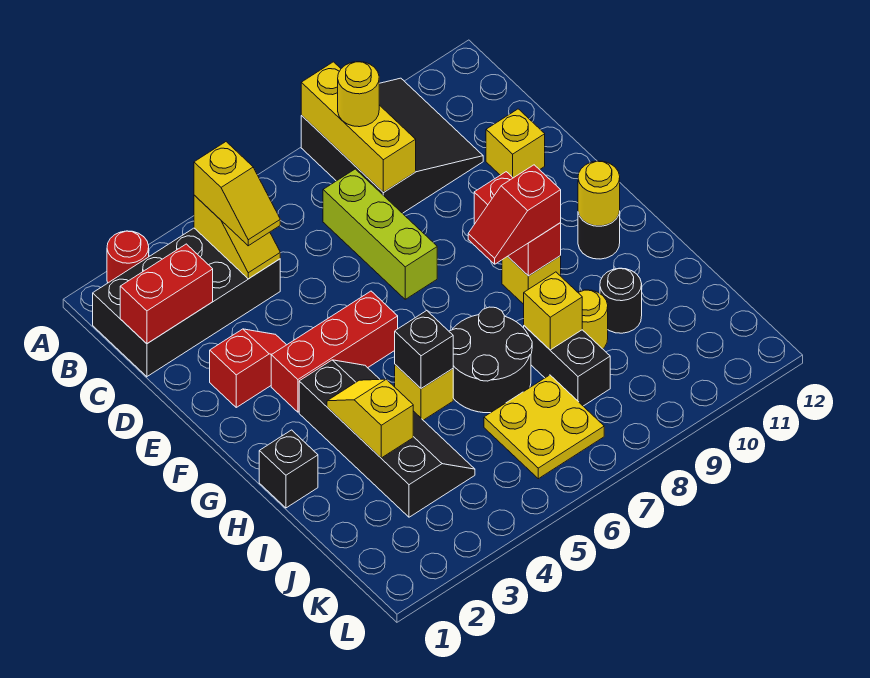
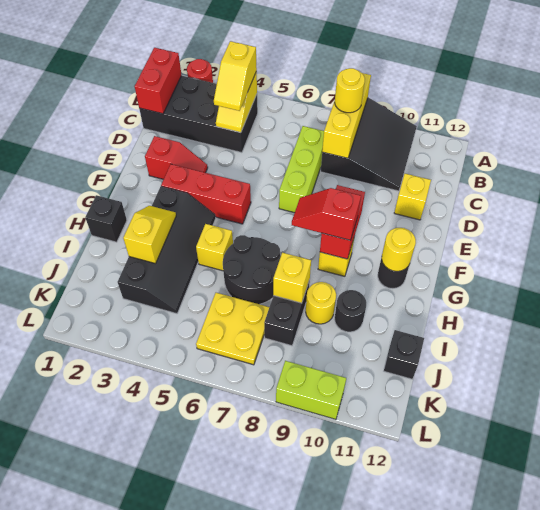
red 1x2 brick [120,244,213,344] -> red 1x2 brick turned to [135,48,182,114]
black 1x1 brick [395,311,453,389] -> black 1x1 brick moved to [384,330,424,379]
none -> lime 1x2 brick [276,361,346,419]

